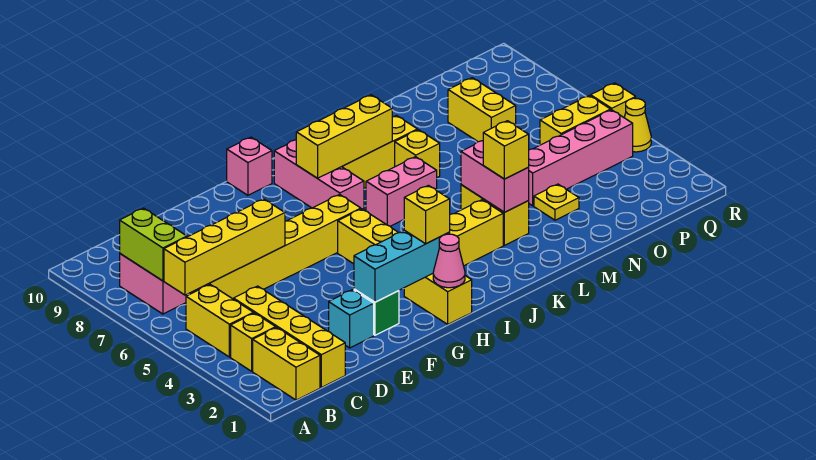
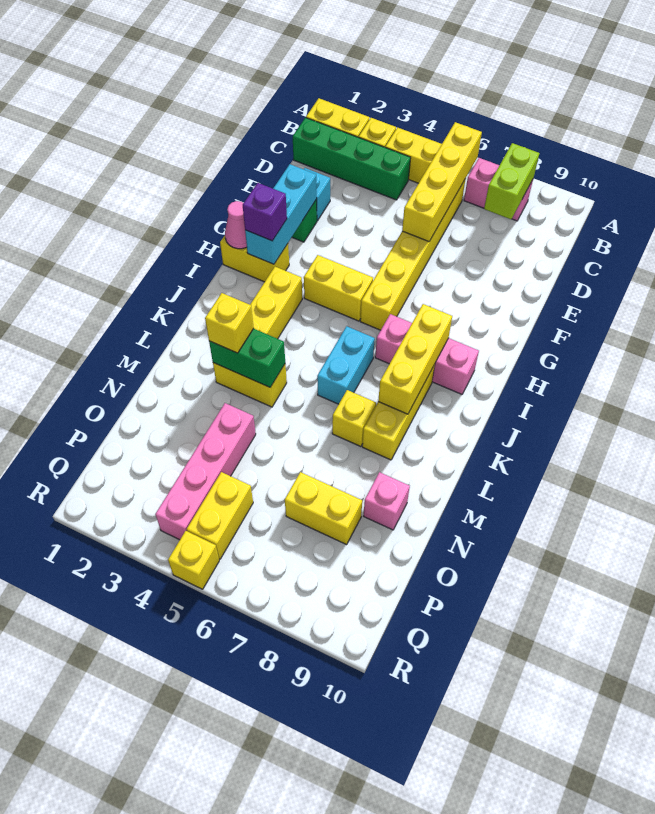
lime 1x2 brick [120,208,187,281] -> lime 1x2 brick turned to [484,143,539,219]
yellow 1x4 brick [234,286,345,387] -> green 1x4 brick [293,118,411,200]
yellow 1x1 brick [404,185,450,244] -> purple 1x1 brick [243,183,287,241]
pink 1x1 brick [227,137,272,195] -> pink 1x1 brick moved to [364,472,410,530]
pink 1x2 brick [366,157,437,226] -> cyan 1x2 brick [317,326,375,404]
pink 1x2 brick [461,141,529,212] -> green 1x2 brick [209,329,285,387]
yellow 1x1 plate [534,184,579,220] -> none
yellow 1x1 cone [624,98,651,152] -> none

